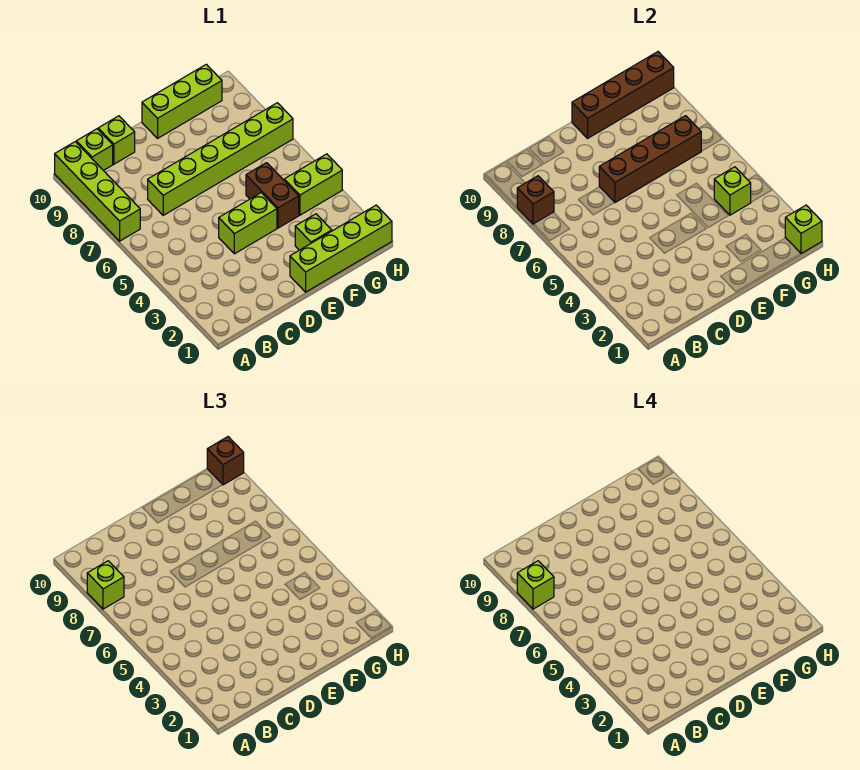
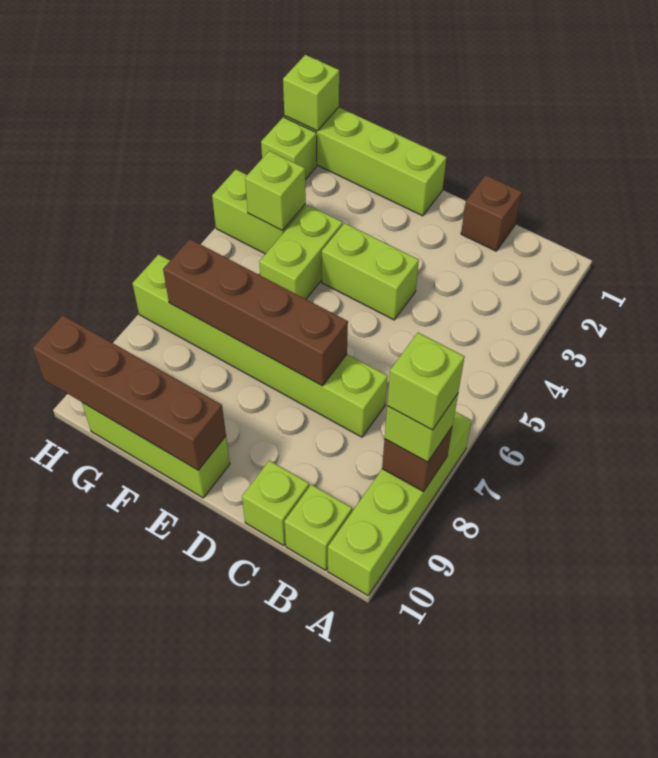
lime 1x1 brick [295,214,332,250] -> lime 1x1 brick moved to [261,117,317,180]
brown 1x2 brick [246,163,299,228] -> lime 1x2 brick [259,205,343,299]
brown 1x1 brick [207,437,244,485] -> brown 1x1 brick moved to [461,175,522,251]

